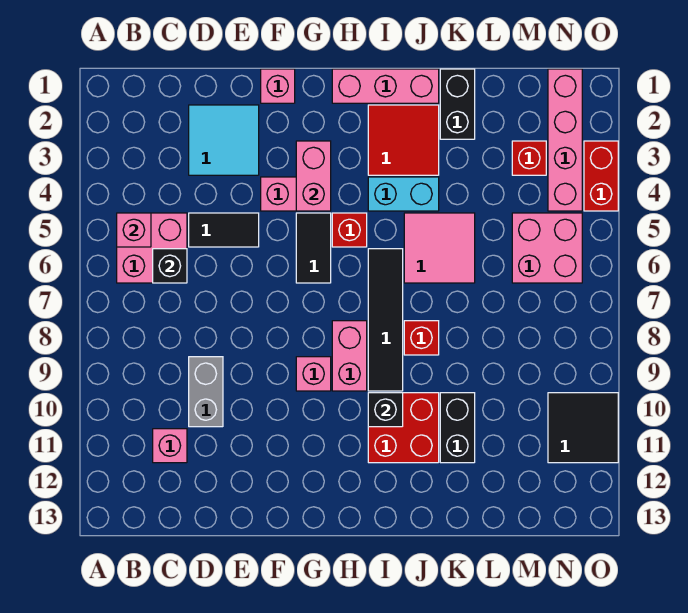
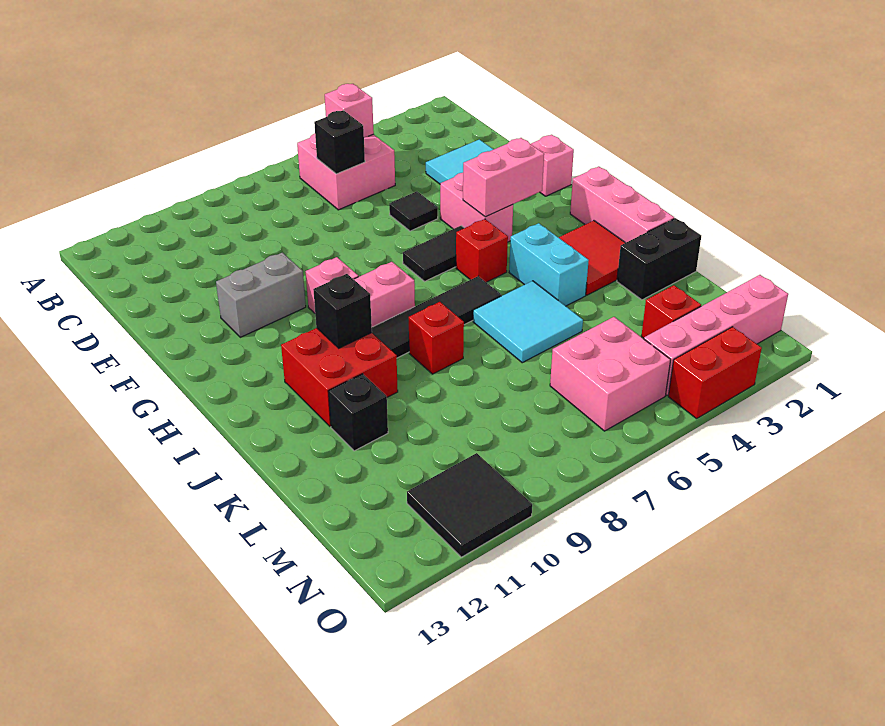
pink 1x1 brick [153,429,187,463] -> none
black 1x2 tile [189,213,259,247] -> black 1x1 tile [389,192,438,231]
grey 1x2 brick [189,357,223,427] -> grey 1x2 brick moved to [216,253,306,337]
pink 2x2 tile [404,213,475,283] -> cyan 2x2 tile [473,281,583,363]
black 1x2 brick [440,393,475,463] -> black 1x1 brick [328,374,388,451]

